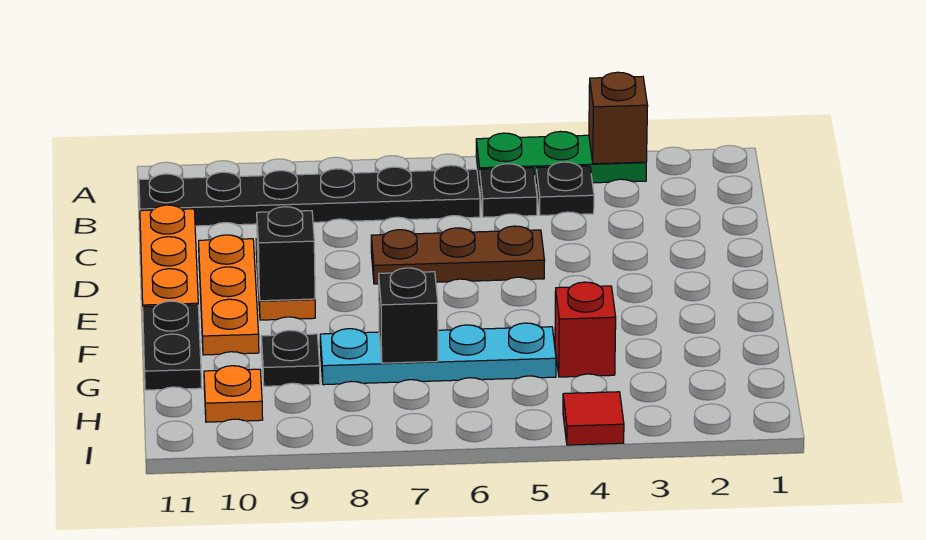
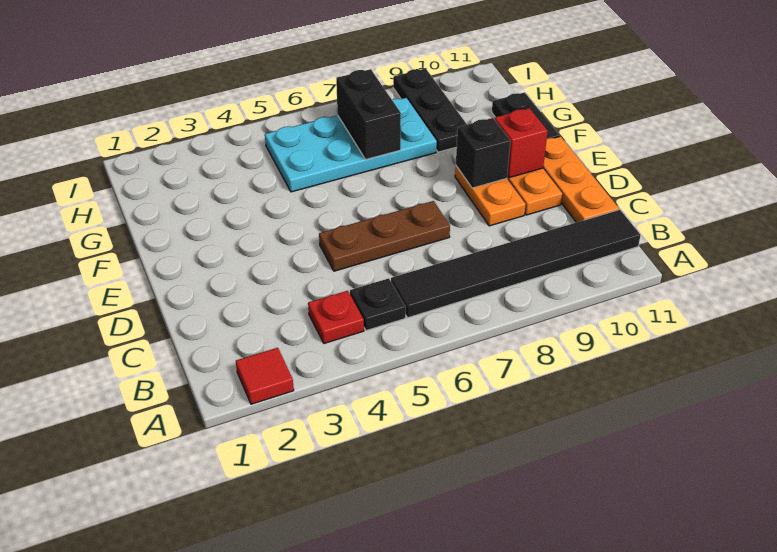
green 1x3 plate [476,131,646,186] -> none
brown 1x1 brick [589,72,648,164] -> none
black 1x1 plate [536,162,594,215] -> red 1x1 plate [308,291,364,343]
black 1x6 plate [139,165,480,226] -> black 1x6 tile [391,210,641,318]
red 1x1 brick [555,282,616,377] -> red 1x1 brick moved to [495,108,548,178]
cyan 1x4 plate [320,323,556,385] -> cyan 2x4 plate [265,98,437,192]
black 1x1 brick [379,268,438,363] -> black 1x2 brick [336,69,401,159]
black 1x1 plate [261,330,320,386] -> black 1x3 plate [393,68,467,152]
orange 1x1 plate [204,366,263,422] -> none
red 1x1 tile [563,392,624,445] -> red 1x1 tile moved to [236,348,294,404]

